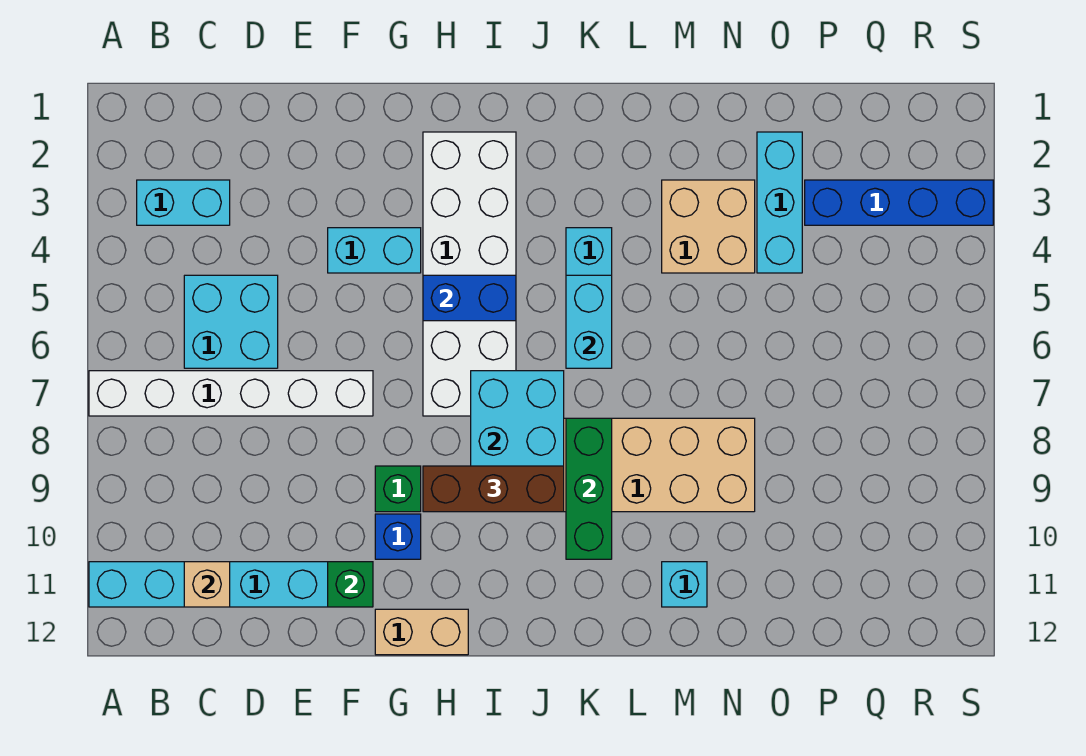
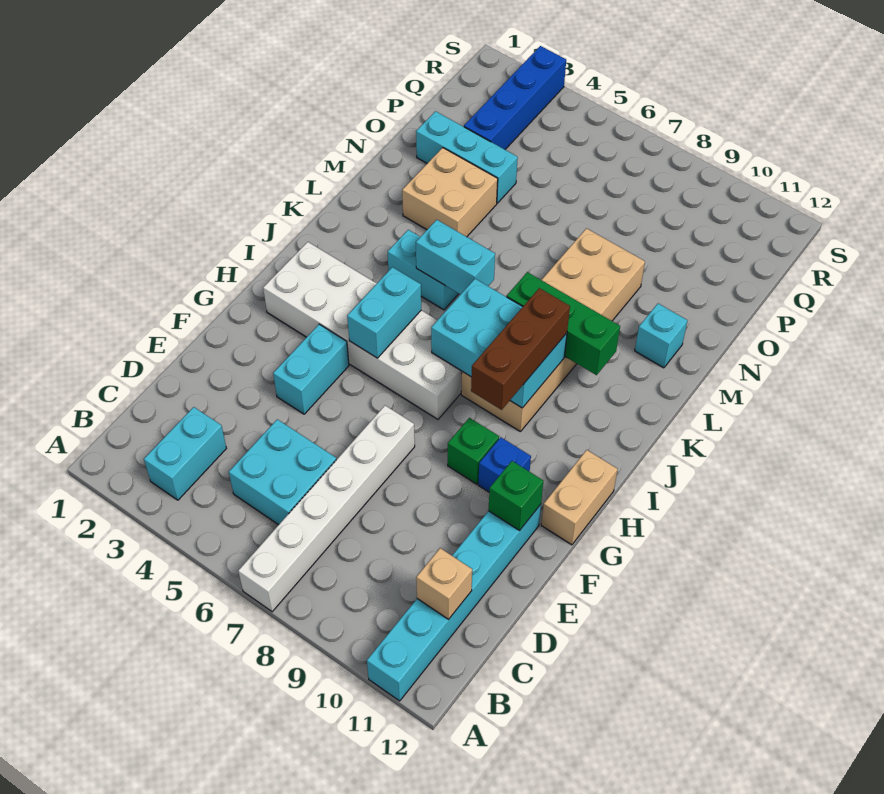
blue 1x2 brick [423,275,516,321] -> cyan 1x2 brick [347,267,421,358]

